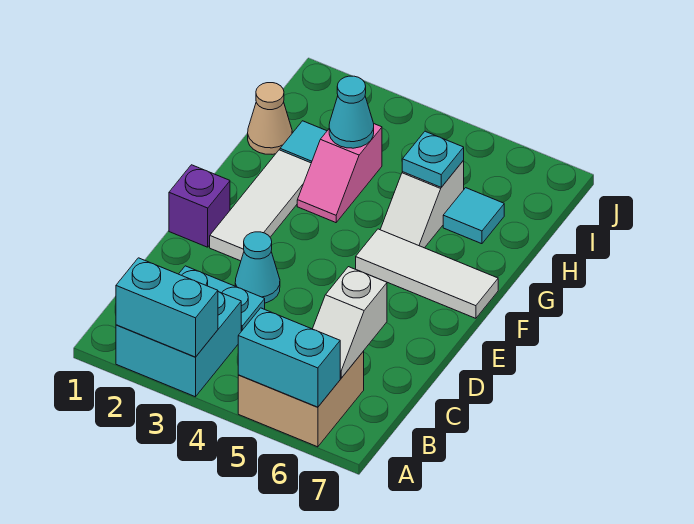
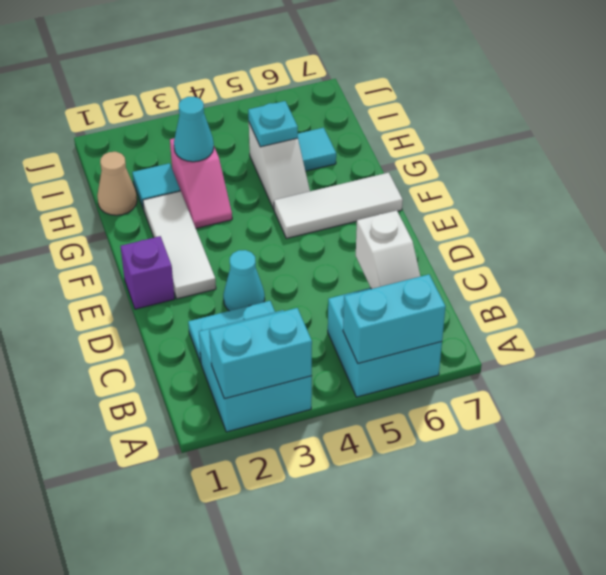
tan 2x2 brick [238,351,364,447] -> cyan 2x2 brick [328,288,442,397]

